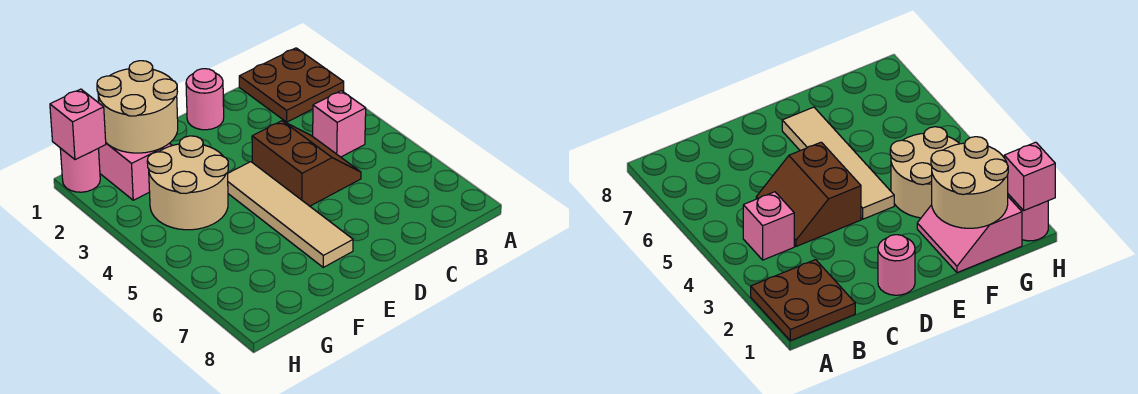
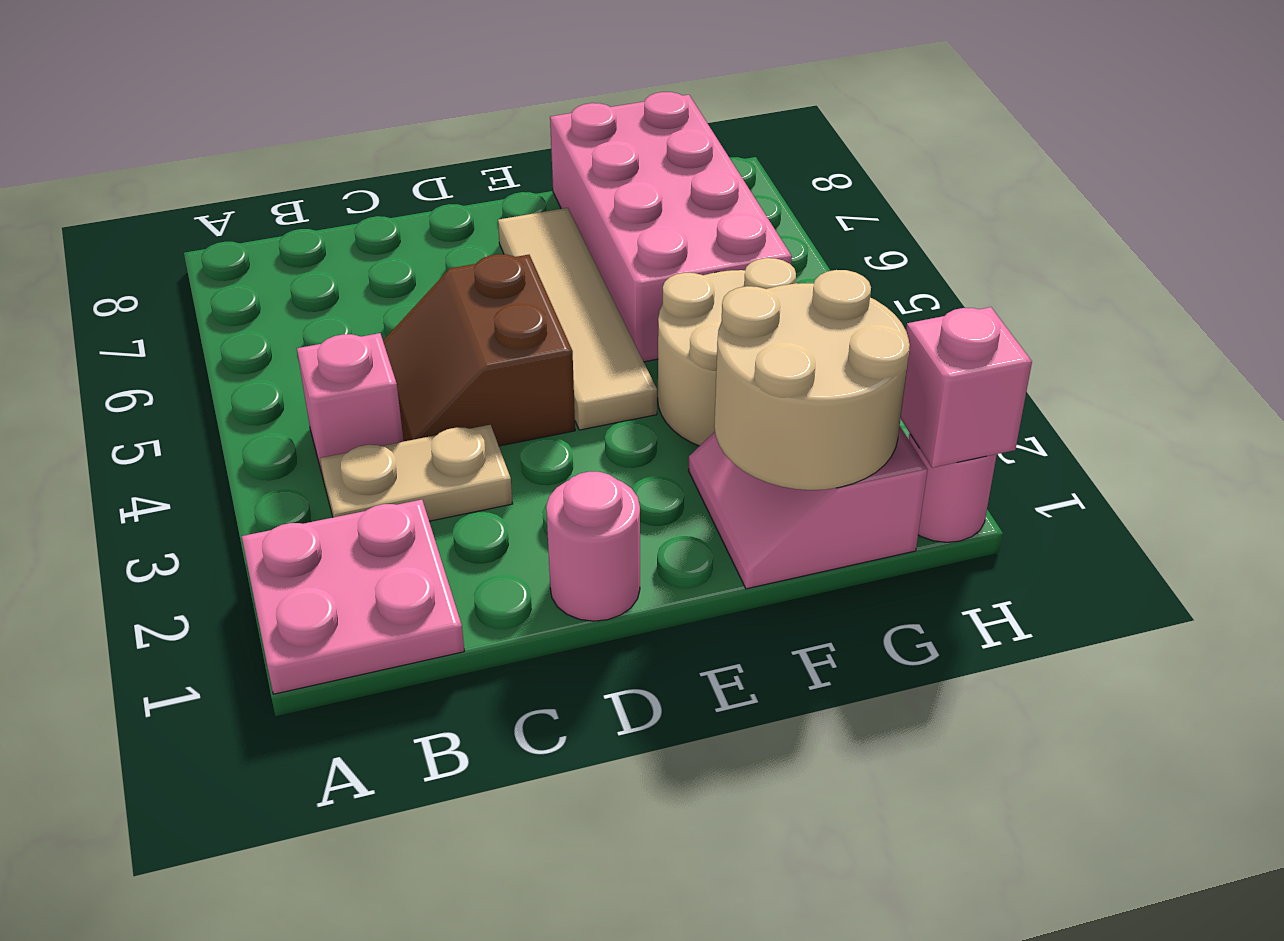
brown 2x2 plate [239,48,344,122] -> pink 2x2 plate [242,500,464,694]
none -> tan 1x2 plate [320,425,512,521]
none -> pink 2x4 brick [550,92,792,362]

